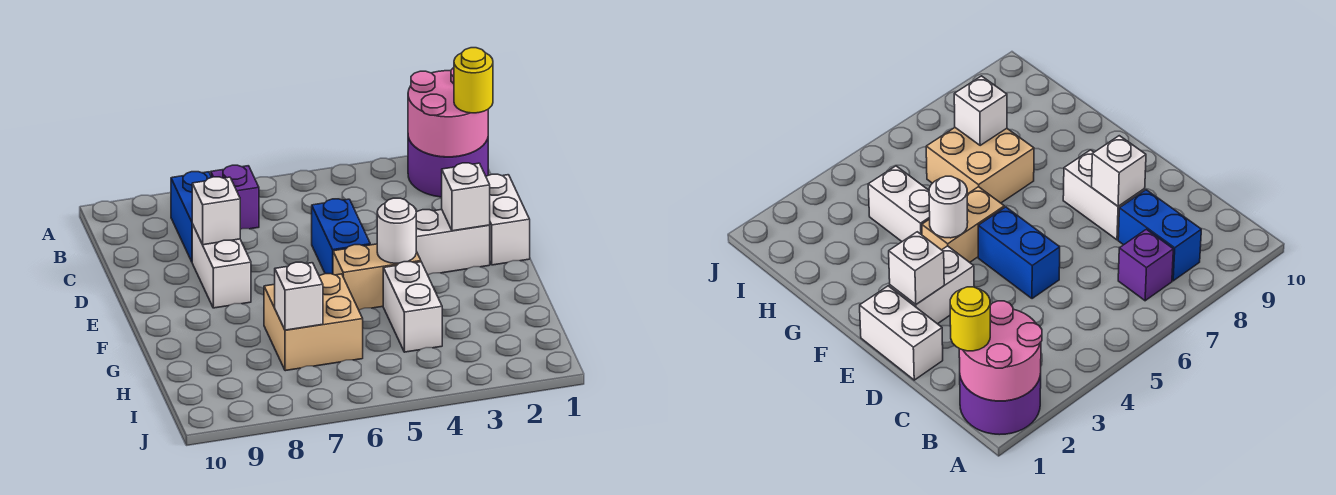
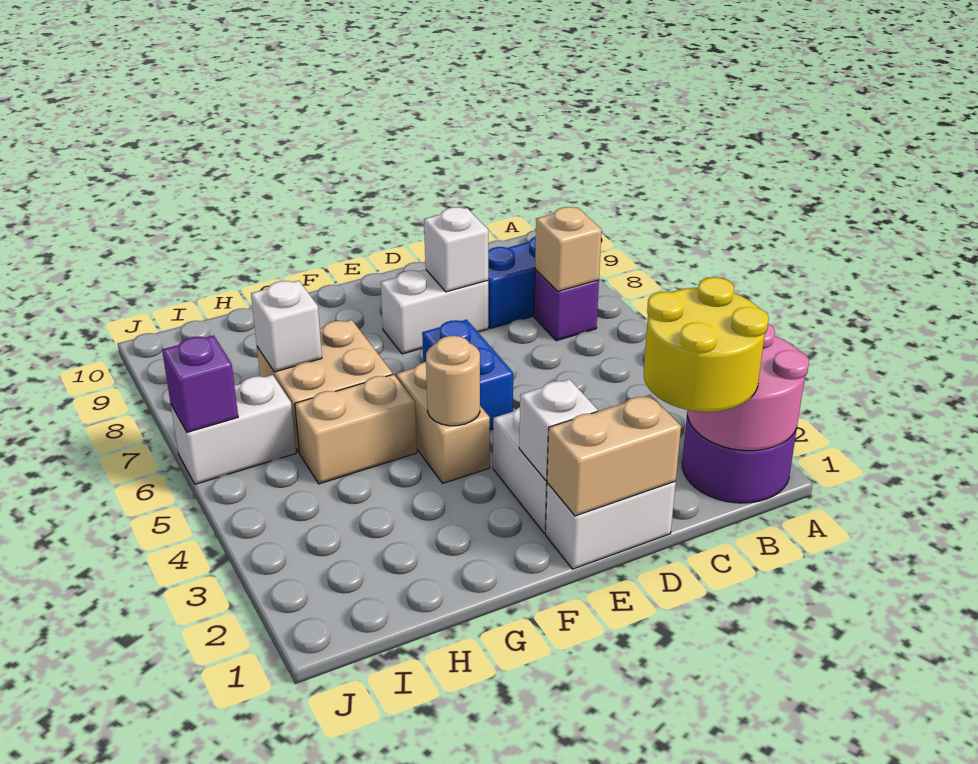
yellow 1x1 round brick [454,48,493,113] -> yellow 2x2 round brick [644,277,769,412]
none -> tan 1x1 brick [535,207,602,291]
none -> tan 1x2 brick [547,395,681,516]
blue 1x2 brick [312,199,370,274] -> blue 1x2 brick turned to [422,320,513,430]
white 1x1 round brick [377,198,416,263] -> tan 1x1 round brick [426,336,480,426]
white 1x2 brick [383,262,442,352] -> white 1x2 brick moved to [171,375,296,484]
none -> tan 1x2 brick [295,374,417,484]
none -> purple 1x1 brick [162,336,238,432]

